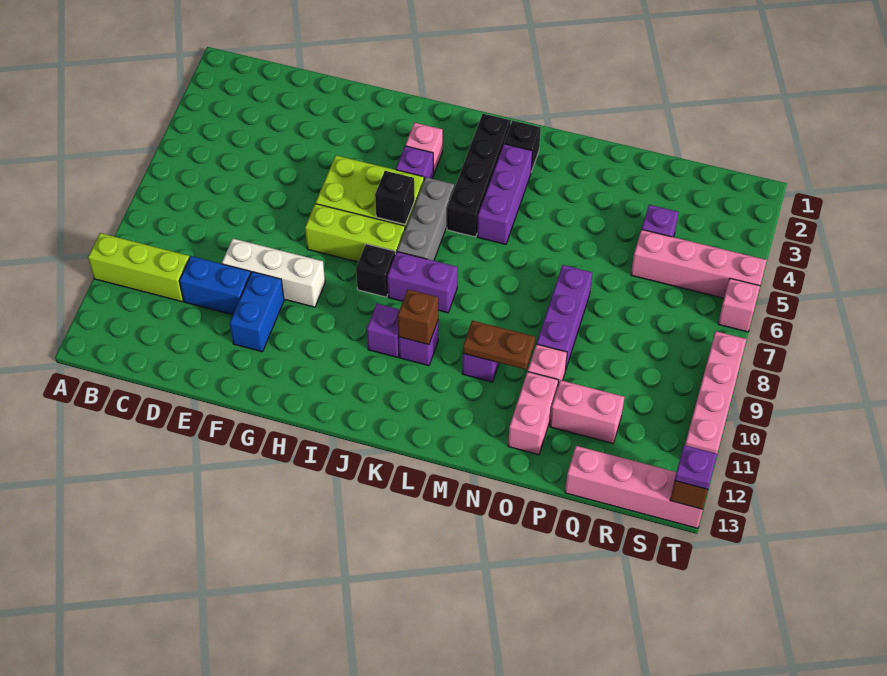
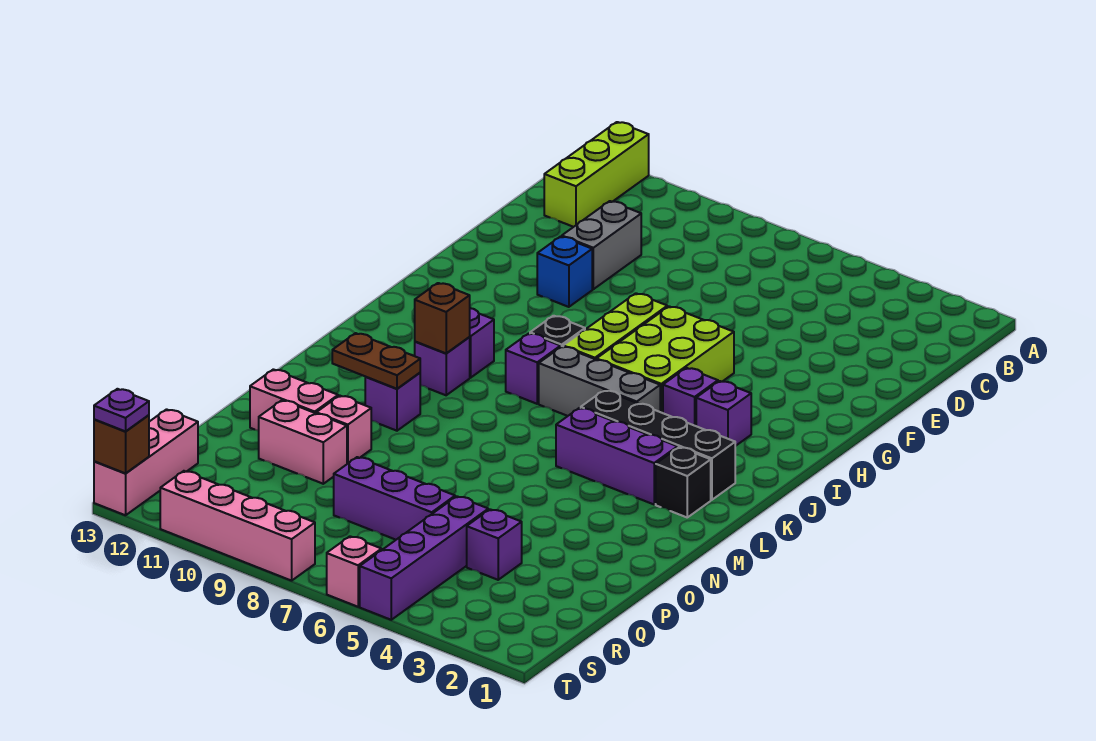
lime 1x3 brick [88,233,189,302] -> lime 1x3 brick moved to [544,122,649,227]
blue 1x2 brick [179,256,251,315] -> grey 1x2 brick [562,201,641,289]
white 1x3 brick [222,239,325,307] -> none
blue 1x2 brick [230,272,284,352] -> blue 1x1 brick [537,236,592,307]
pink 1x1 brick [405,123,443,173] -> purple 1x1 brick [696,381,751,446]
black 1x1 brick [375,171,415,224] -> none
purple 1x2 brick [387,252,457,313] -> purple 1x1 brick [506,333,561,404]
brown 1x2 plate [463,321,535,369] -> brown 1x2 plate turned to [332,333,420,389]
purple 1x3 brick [537,265,592,371] -> purple 1x3 brick moved to [334,457,455,540]
pink 1x2 brick [550,380,624,443] -> pink 1x2 brick turned to [259,400,347,484]
pink 1x4 brick [631,230,767,298] -> purple 1x4 brick [360,496,488,620]
pink 1x4 brick [565,446,703,528] -> pink 1x3 brick [94,409,198,515]

